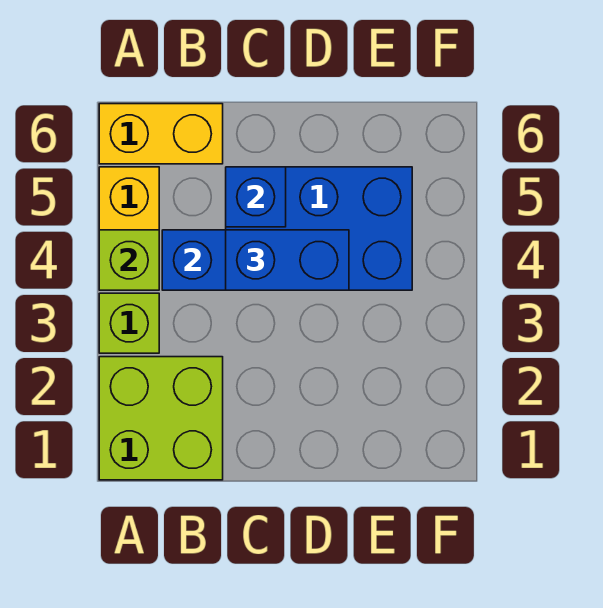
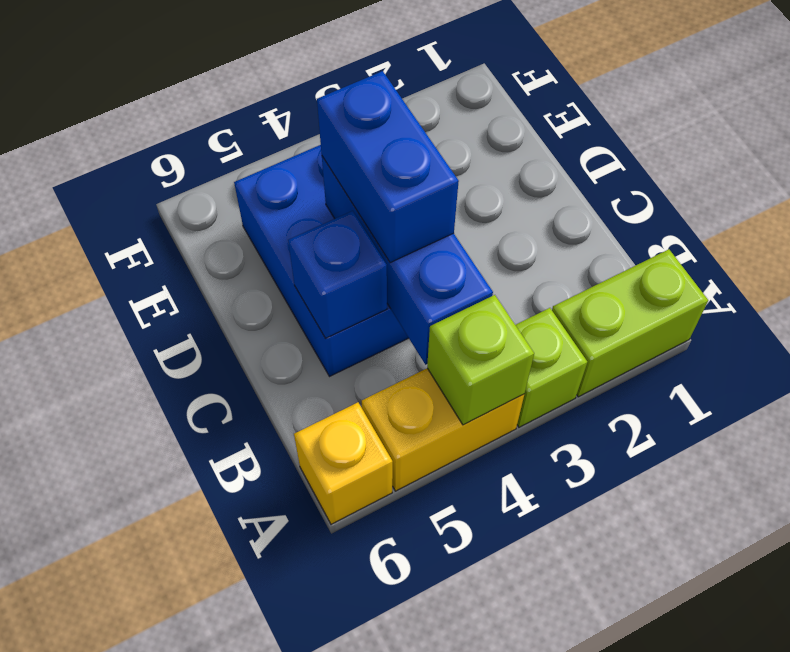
lime 2x2 brick [99,357,223,480] -> lime 1x2 brick [552,249,708,397]
yellow 1x2 brick [99,104,223,164] -> yellow 1x1 brick [294,402,393,524]

